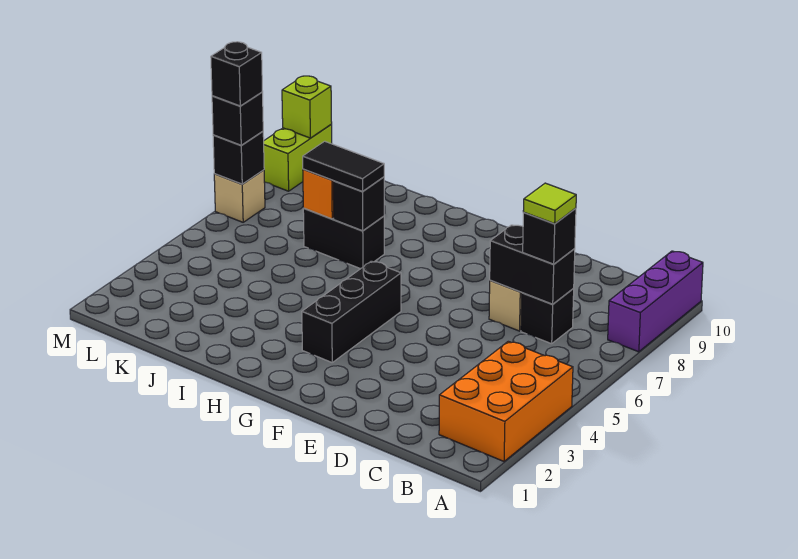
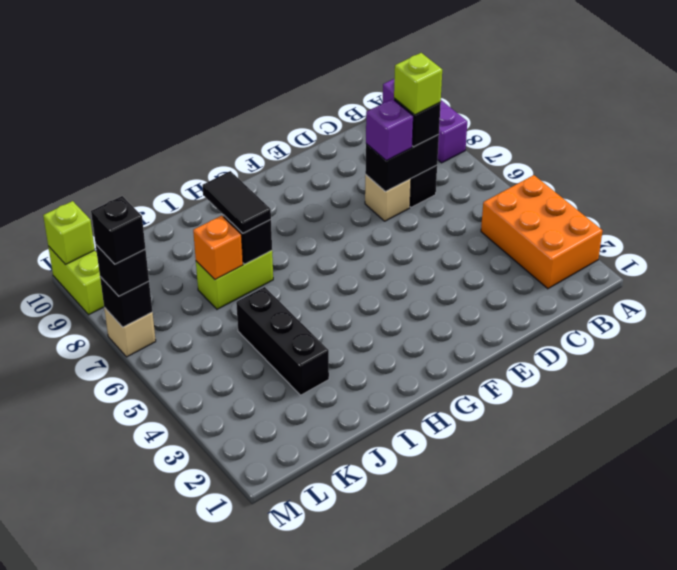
lime 1x1 tile [523,183,576,224] -> lime 1x1 brick [394,53,442,115]
none -> purple 1x1 brick [366,99,413,161]
black 1x3 brick [302,261,401,362] -> black 1x3 brick moved to [236,287,329,395]
black 1x2 brick [303,208,384,269] -> lime 1x2 brick [196,251,273,309]
black 1x2 tile [303,141,384,191] -> black 1x2 tile turned to [202,171,271,233]

